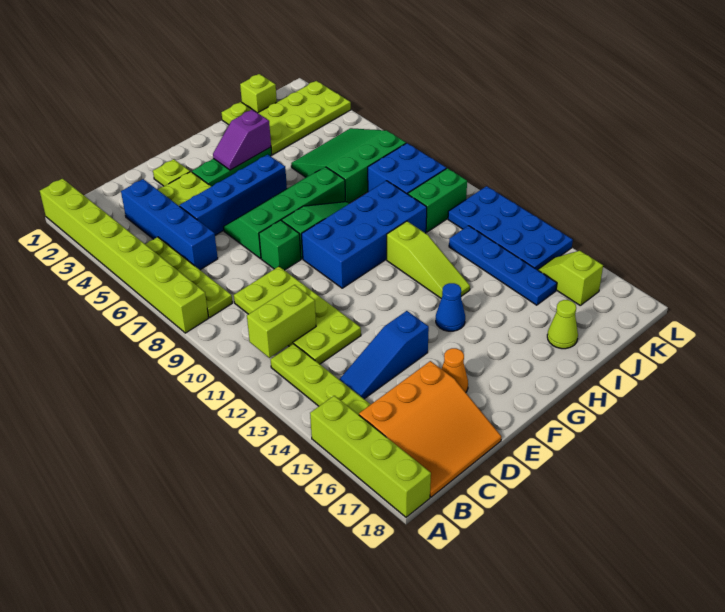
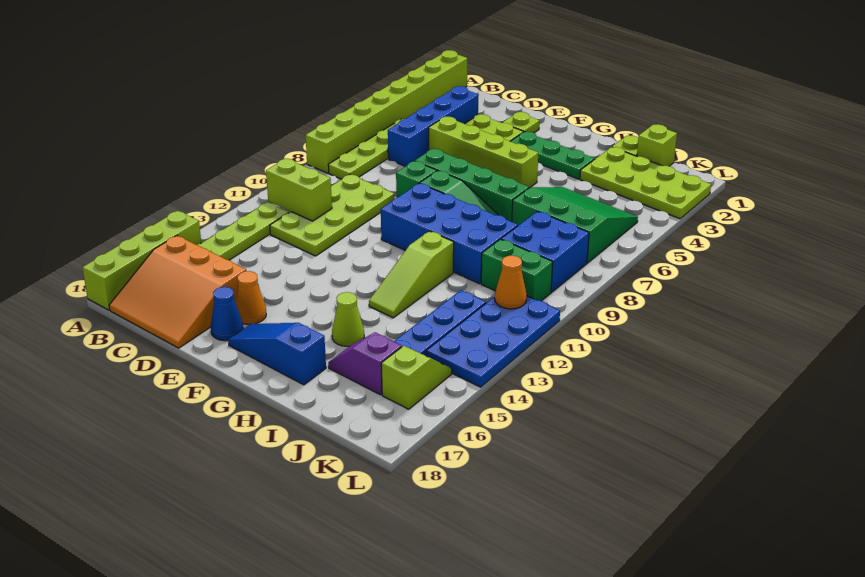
blue 1x3 slope [339,311,429,399] -> blue 1x3 slope moved to [228,323,326,385]
blue 1x4 brick [180,154,287,235] -> lime 1x4 brick [429,117,538,187]
purple 1x2 slope [213,110,271,170] -> purple 1x2 slope moved to [328,332,402,395]
blue 1x1 cone [436,283,465,331] -> blue 1x1 cone moved to [211,287,243,341]
lime 1x1 cone [547,300,578,349] -> lime 1x1 cone moved to [332,292,364,346]
none -> orange 1x1 cone [495,256,527,309]

